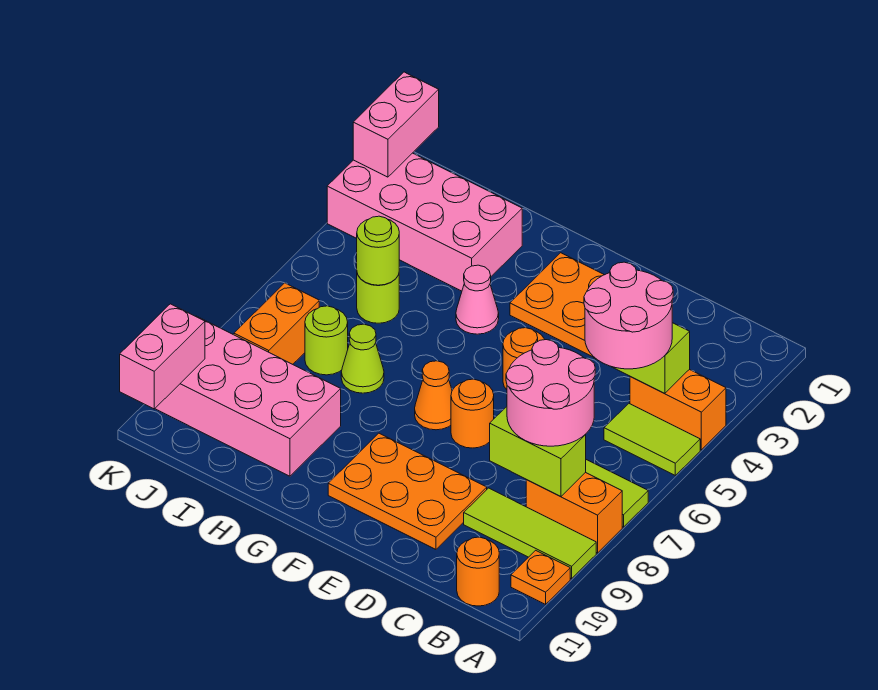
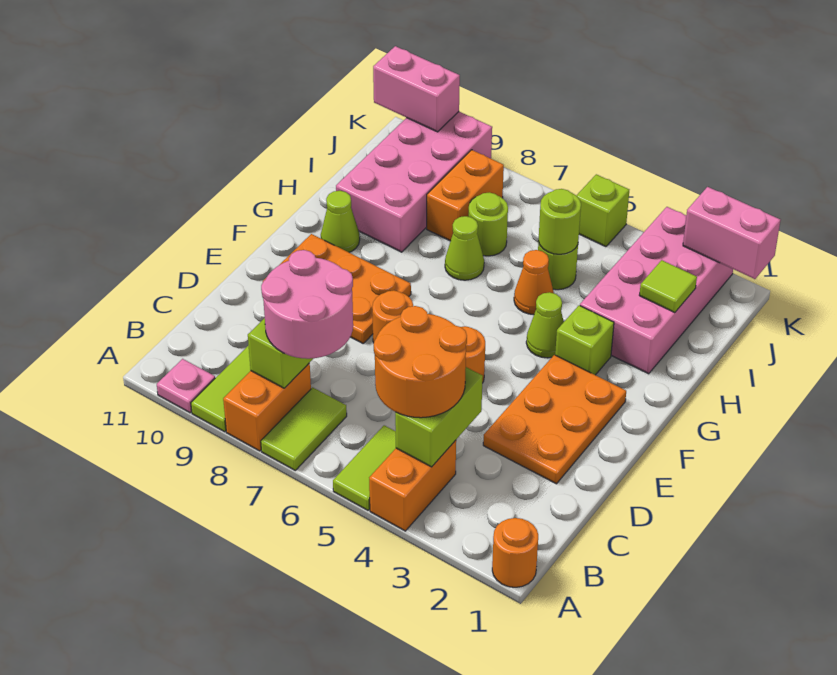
orange 1x1 plate [511,550,570,604] -> pink 1x1 plate [157,359,215,413]
pink 2x2 round brick [584,262,673,369] -> orange 2x2 round brick [374,306,467,418]
orange 1x1 round brick [457,537,499,606] -> orange 1x1 round brick moved to [492,518,538,587]
orange 2x3 plate [328,433,487,549] -> orange 2x3 plate turned to [263,234,411,343]
orange 1x1 cone [415,361,452,430] -> orange 1x1 cone moved to [514,250,554,314]
none -> lime 1x1 brick [555,305,614,375]
pink 1x1 cone [456,265,499,334] -> lime 1x1 cone [526,292,564,358]
none -> lime 1x1 cone [321,191,360,252]
none -> lime 1x1 tile [639,260,697,313]
orange 1x2 brick [234,283,319,364] -> orange 1x2 brick turned to [427,150,504,241]
none -> lime 1x1 brick [576,174,629,247]

